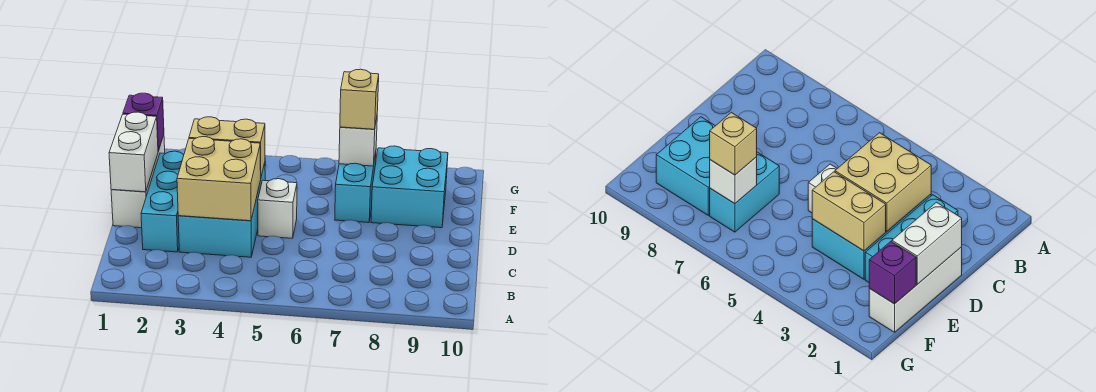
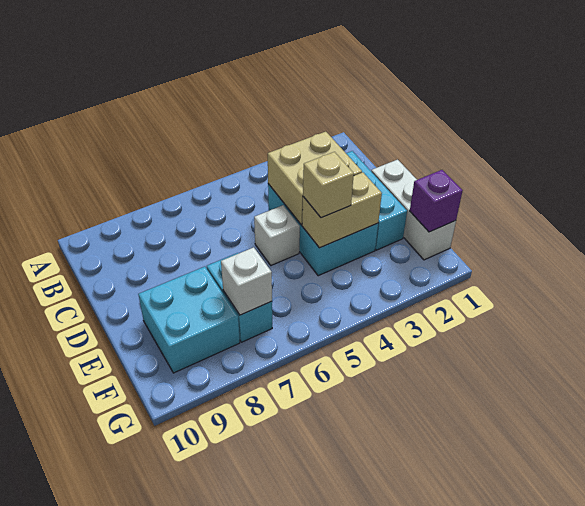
white 1x2 brick [109,112,158,192] -> none
tan 1x1 brick [340,69,379,129] -> tan 1x1 brick moved to [303,152,354,218]

